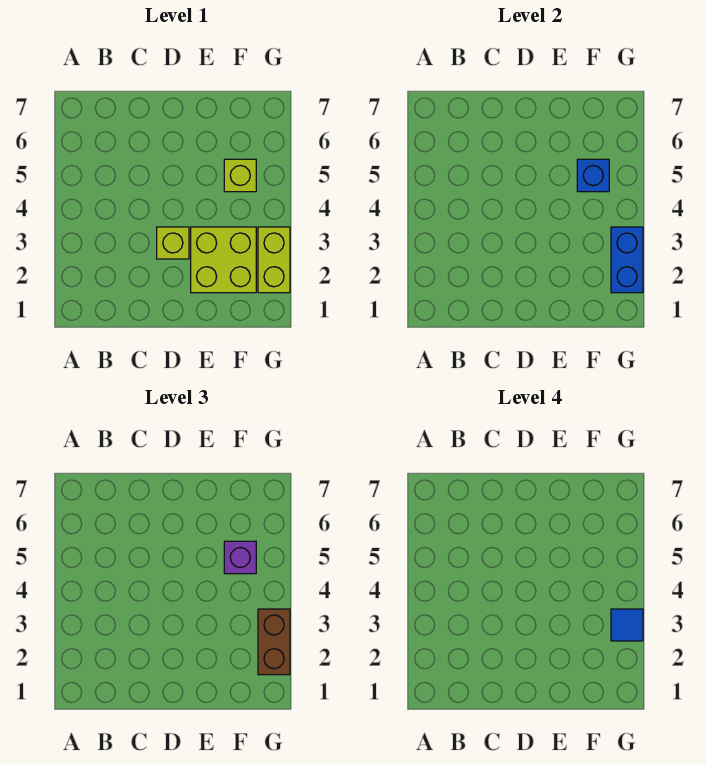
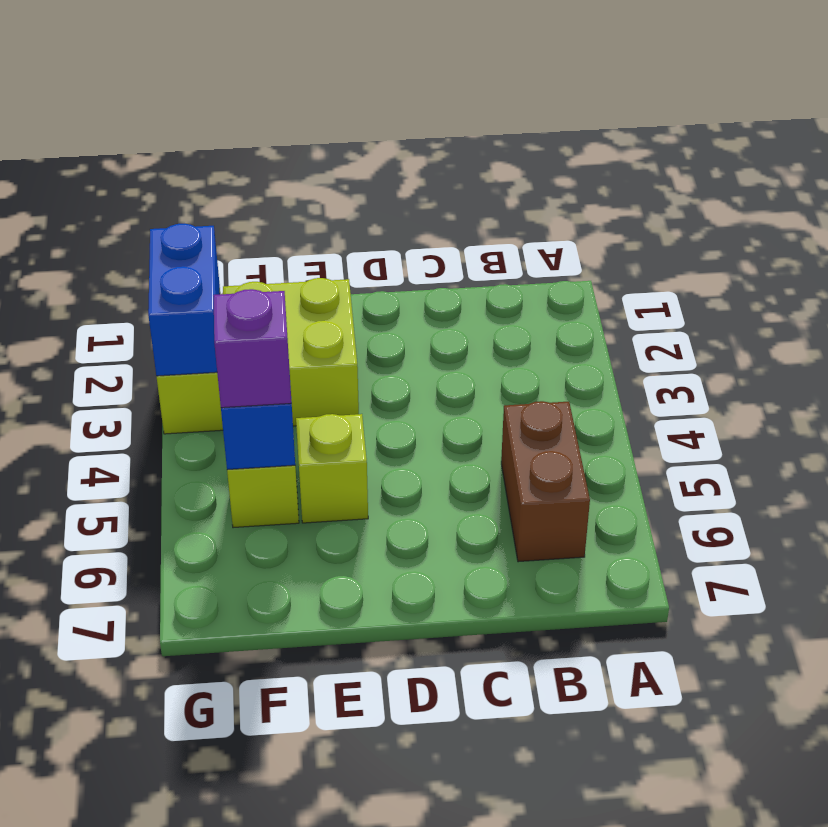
lime 1x1 brick [157,227,189,259] -> lime 1x1 brick moved to [296,414,368,523]
brown 1x2 brick [258,609,290,675] -> brown 1x2 brick moved to [501,401,590,562]
blue 1x1 tile [611,609,643,641] -> none

